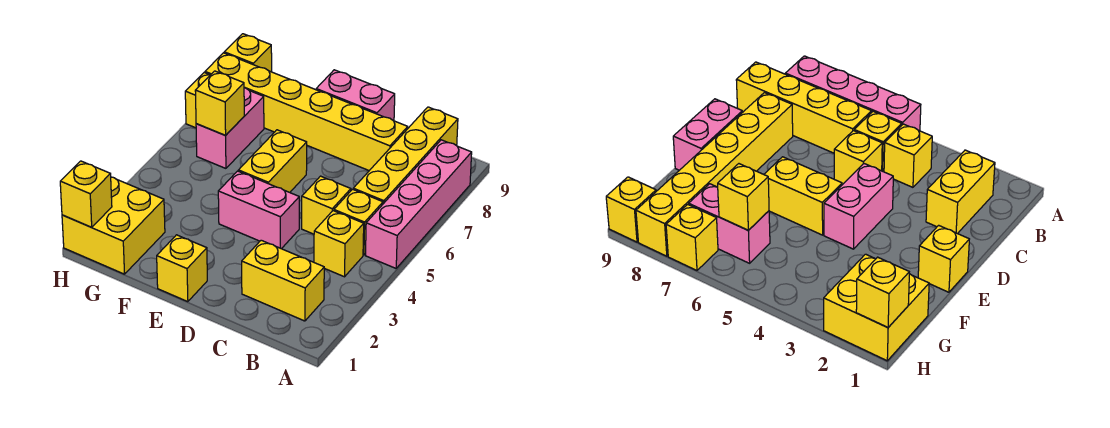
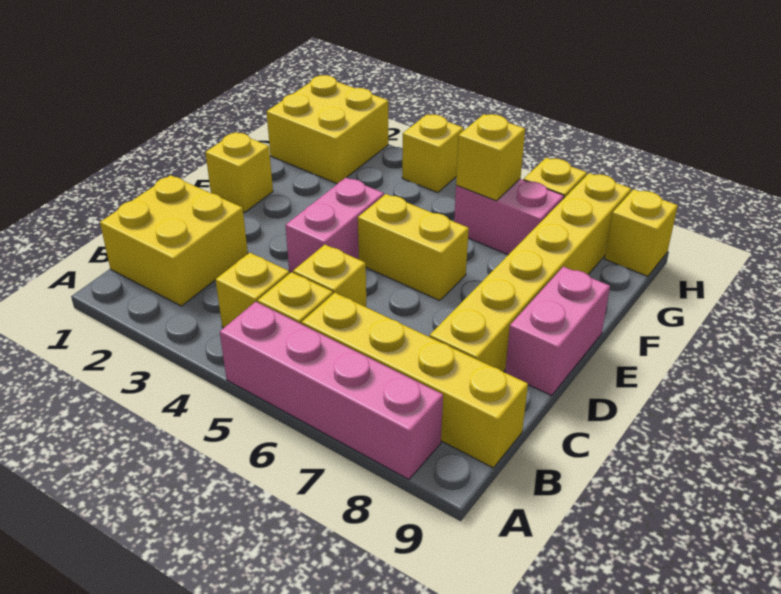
yellow 1x2 brick [242,240,324,321] -> yellow 2x2 brick [100,175,248,306]
yellow 1x1 brick [60,161,112,227] -> yellow 1x1 brick moved to [402,114,463,193]

